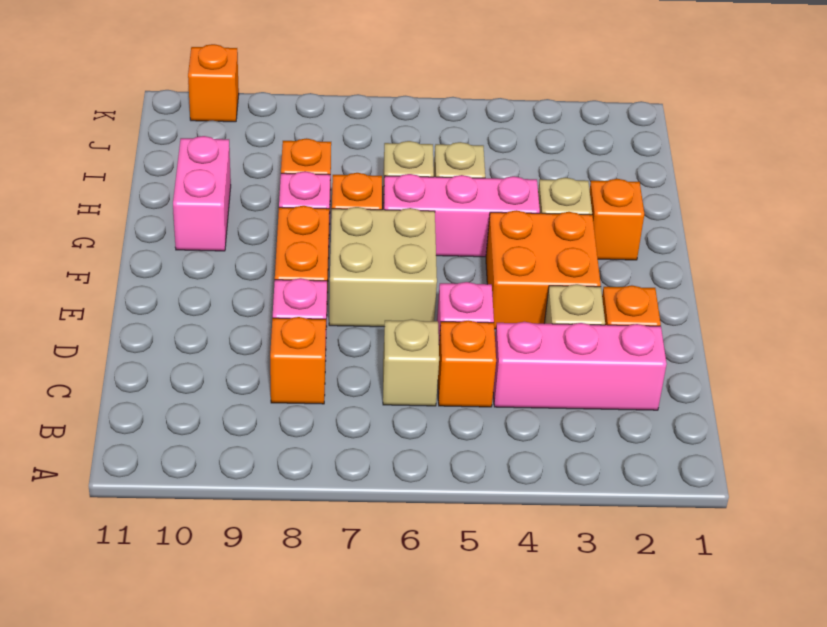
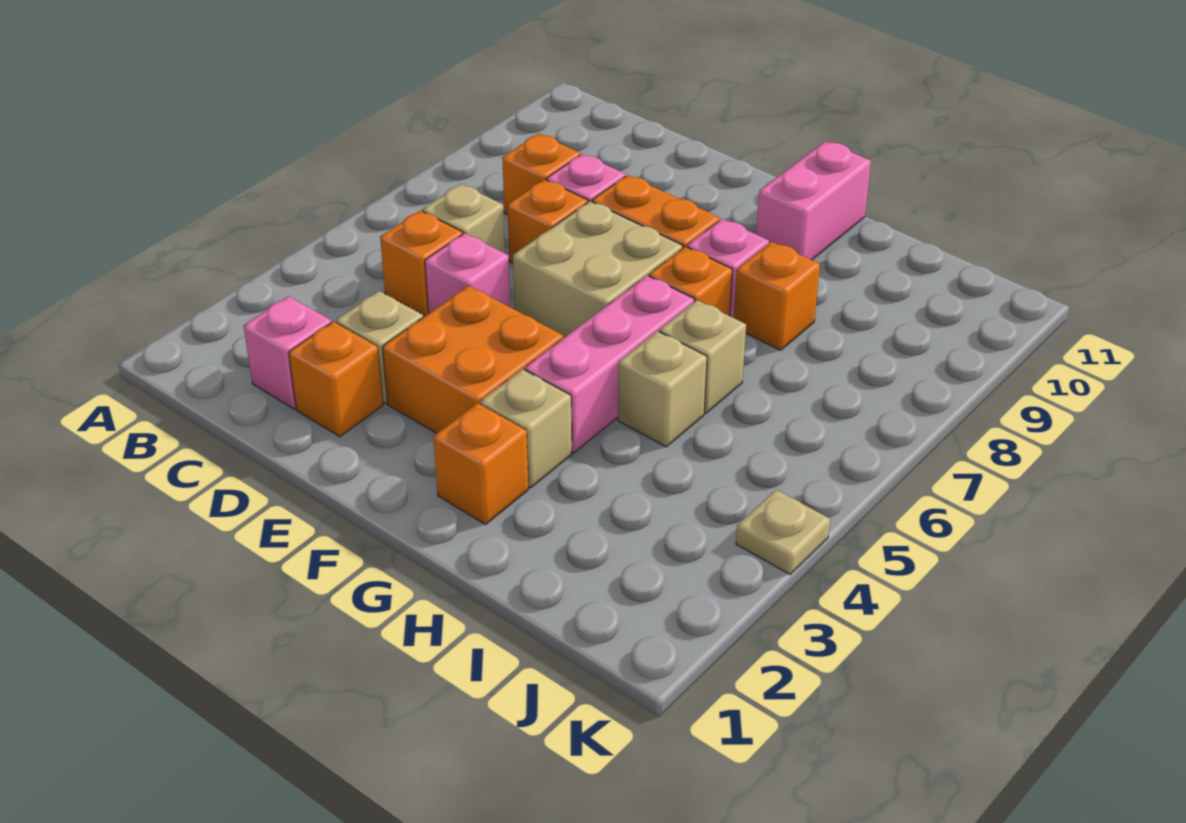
pink 1x3 brick [493,322,667,410] -> pink 1x1 brick [244,296,332,409]
pink 1x2 brick [173,136,231,251] -> pink 1x2 brick turned to [756,141,871,260]
none -> tan 1x1 plate [736,490,830,574]
orange 1x1 brick [188,44,239,122] -> orange 1x1 brick moved to [507,179,588,263]

